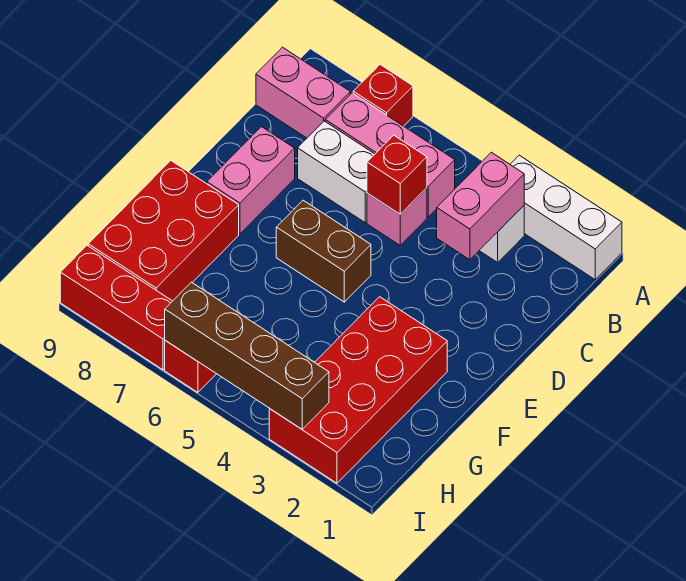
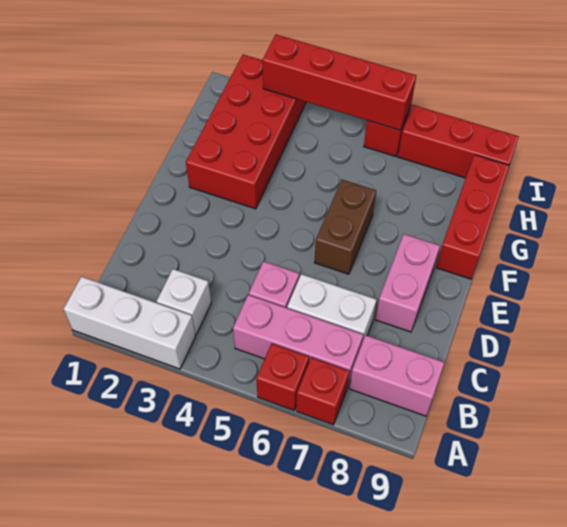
pink 1x2 brick [437,152,524,260] -> none
red 1x1 brick [367,135,427,214] -> red 1x1 brick moved to [256,343,309,410]
brown 1x2 brick [276,200,371,302] -> brown 1x2 brick turned to [314,180,376,274]
red 2x3 brick [88,161,239,301] -> red 1x3 brick [436,155,509,279]
brown 1x4 brick [165,282,329,429] -> red 1x4 brick [262,35,416,130]

